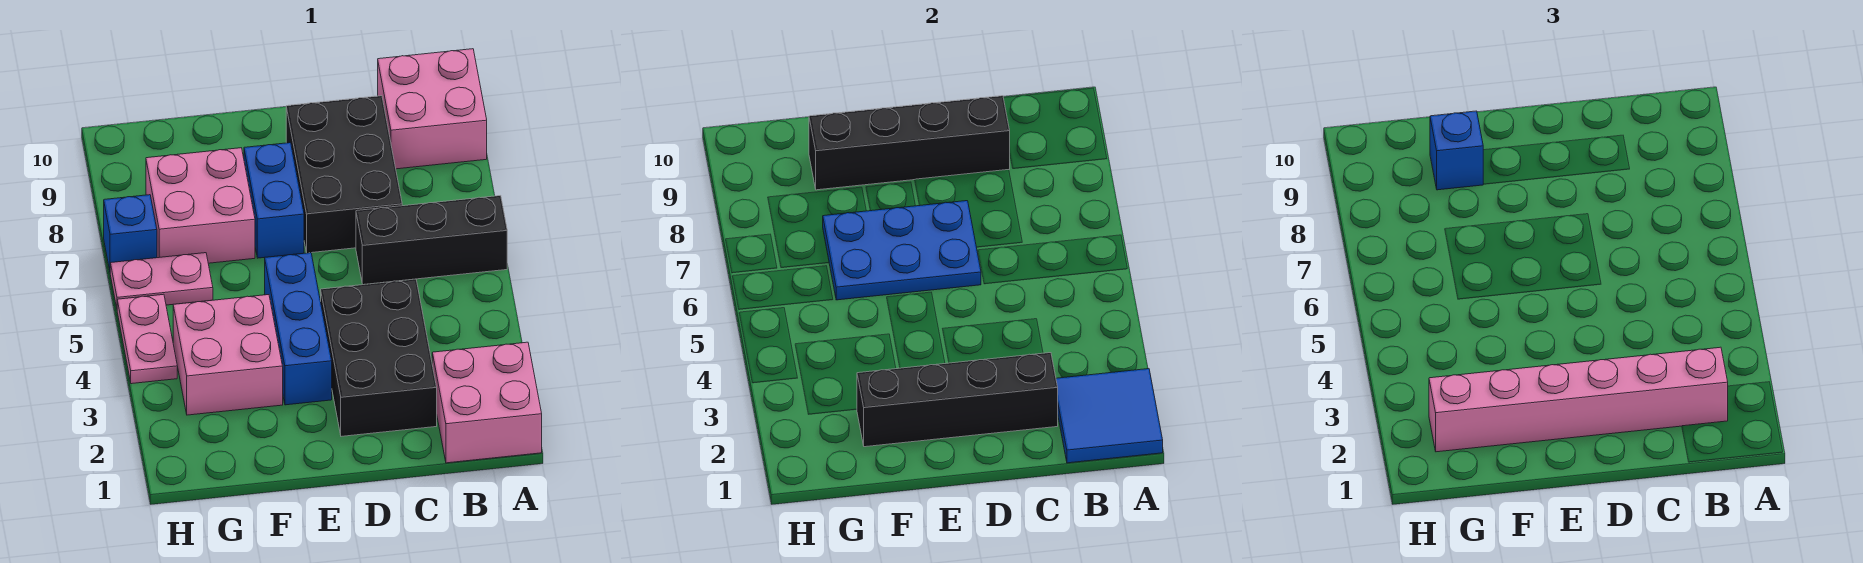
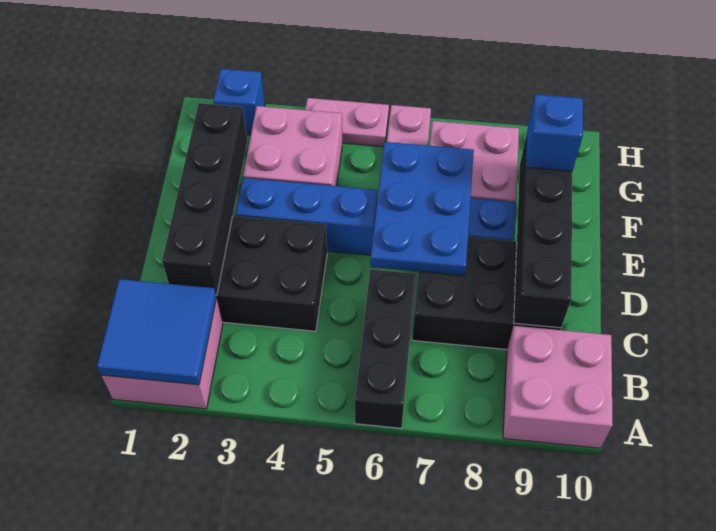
pink 1x6 brick [1429,347,1728,452] -> none
blue 1x1 brick [104,195,157,270] -> blue 1x1 brick moved to [214,69,265,135]

